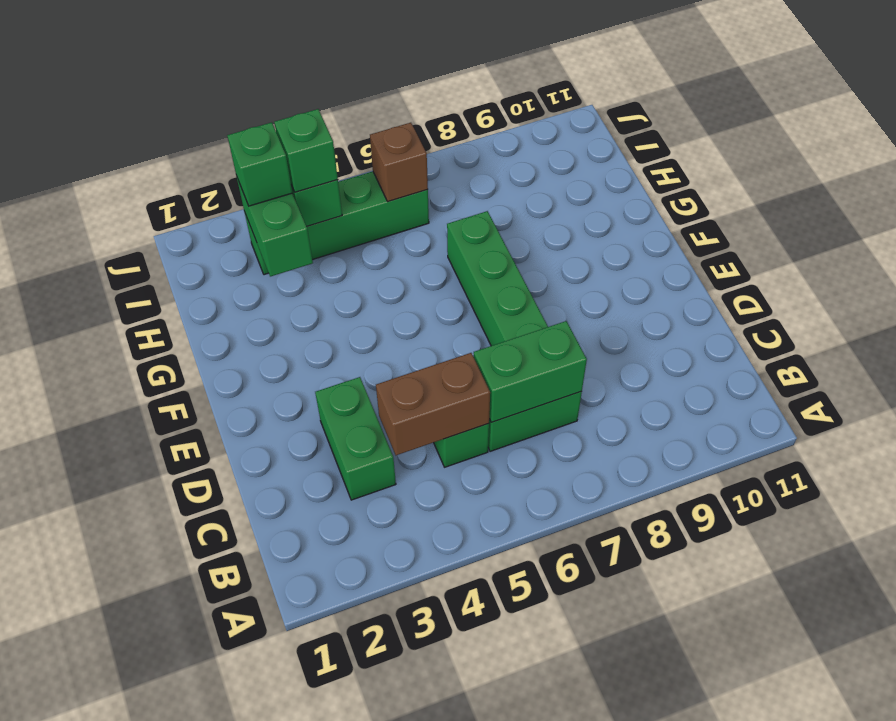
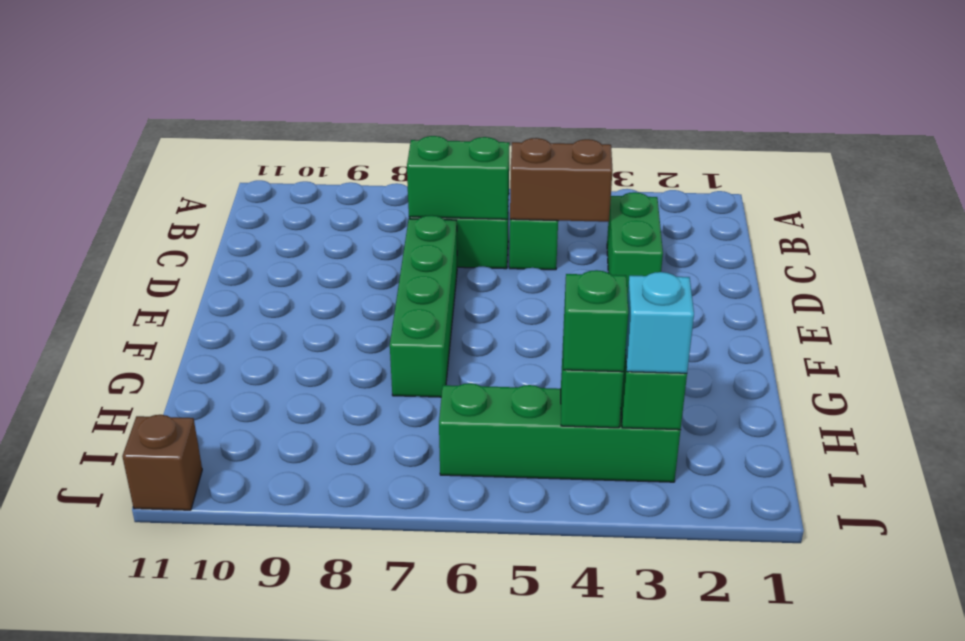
green 1x1 brick [227,122,292,206] -> cyan 1x1 brick [625,272,694,373]
brown 1x1 brick [370,123,428,202] -> brown 1x1 brick moved to [122,415,202,510]

